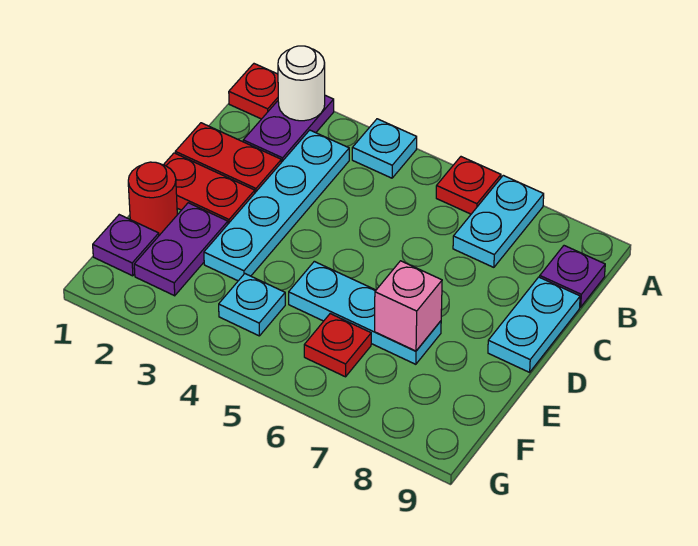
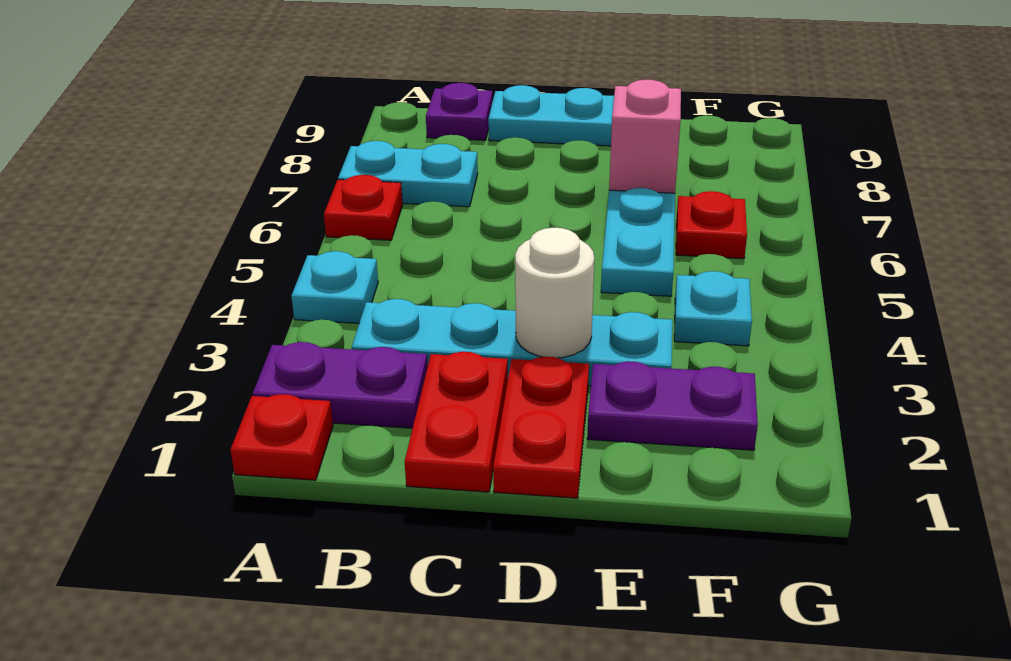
white 1x1 round brick [278,46,325,121] -> white 1x1 round brick moved to [515,228,594,358]
red 1x1 round brick [128,162,177,235] -> none
purple 1x1 plate [93,215,159,276] -> none

